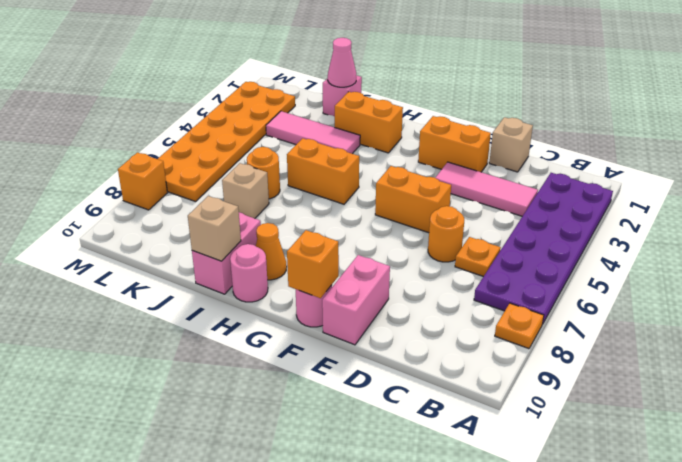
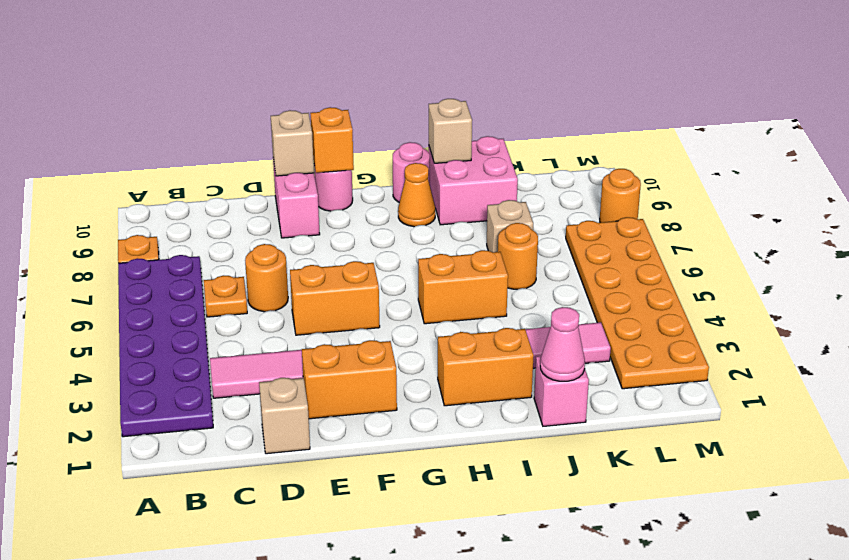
none -> tan 1x1 brick [271,110,314,176]
pink 1x2 brick [192,213,261,294] -> pink 2x2 brick [429,136,518,225]
orange 1x1 brick [118,153,167,210] -> orange 1x1 round brick [600,169,641,222]

